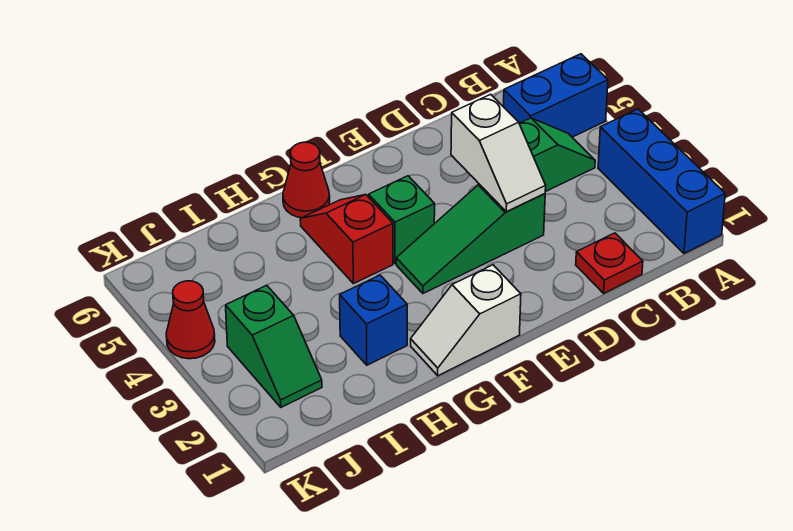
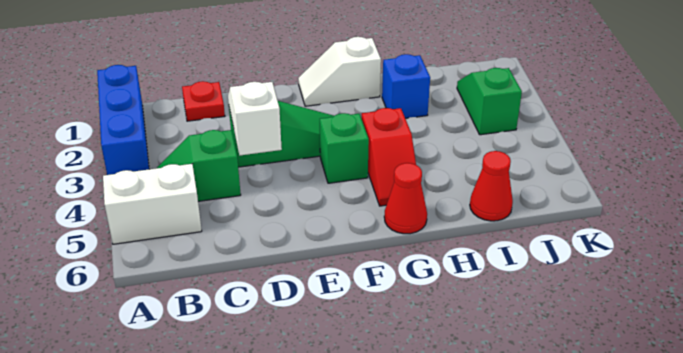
blue 1x2 brick [503,54,608,137] -> white 1x2 brick [103,164,202,244]
white 1x2 slope [411,265,521,376] -> white 1x2 slope turned to [298,37,381,106]
red 1x1 cone [166,281,215,359] -> red 1x1 cone moved to [470,151,513,221]

